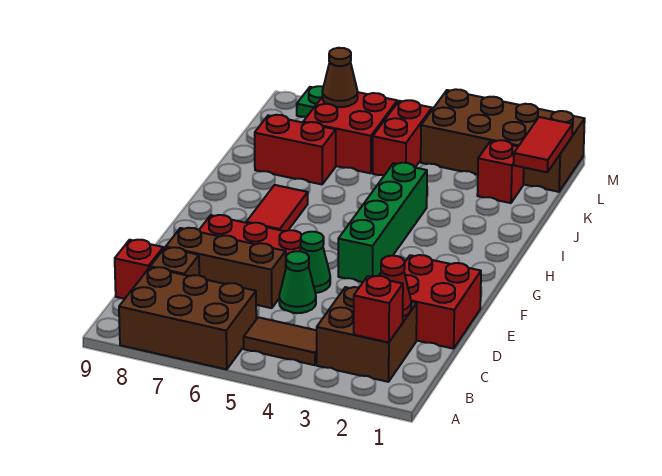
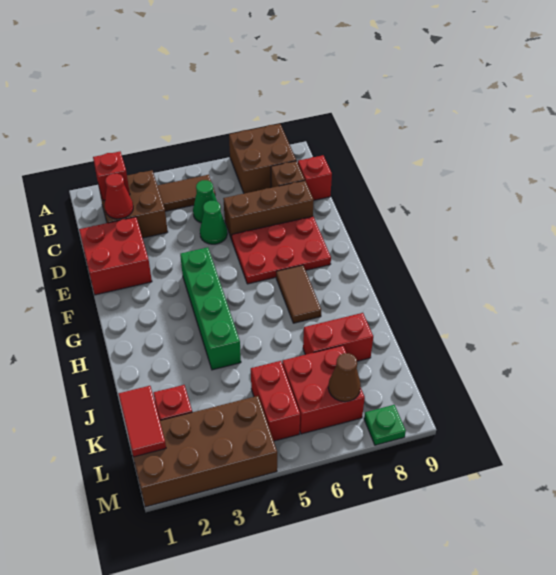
brown 2x3 brick [119,267,256,369] -> brown 2x2 brick [229,124,296,194]
green 1x1 cone [300,232,330,293] -> green 1x1 cone moved to [193,180,217,223]
red 1x2 tile [246,185,308,231] -> brown 1x2 tile [276,265,321,323]

